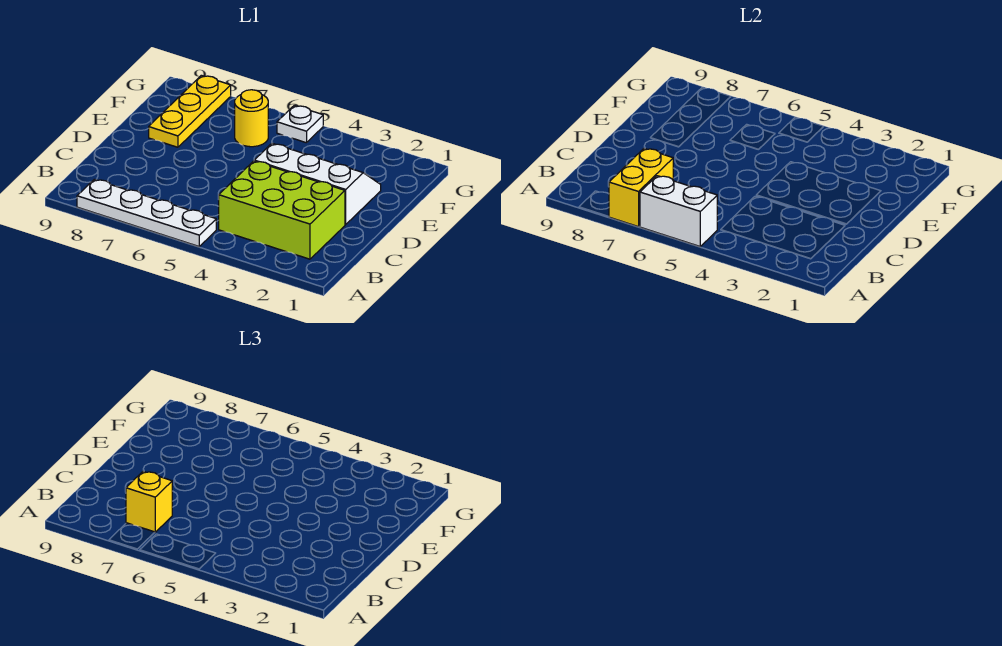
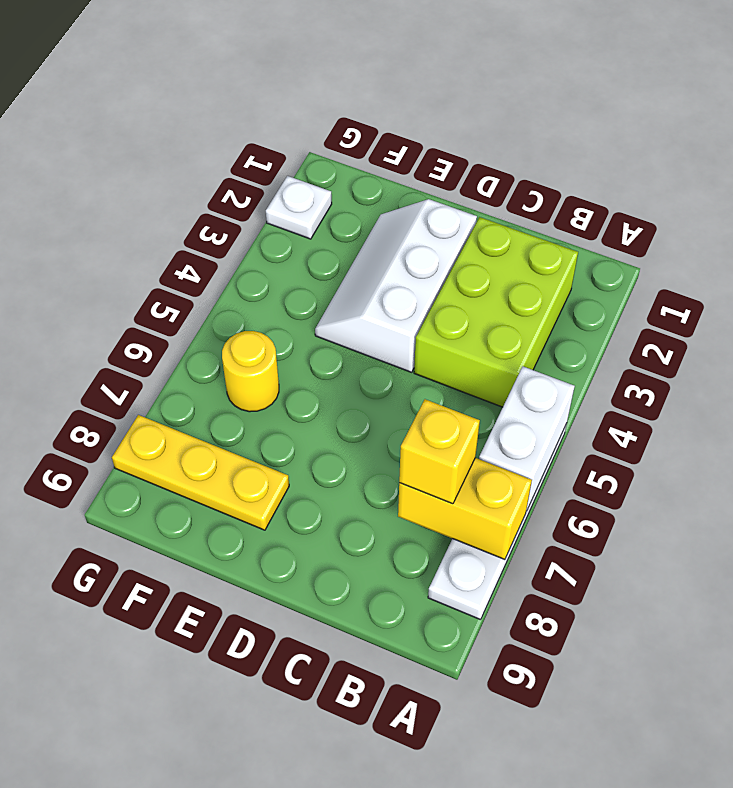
white 1x1 plate [277,105,323,143] -> white 1x1 plate moved to [266,176,332,239]

